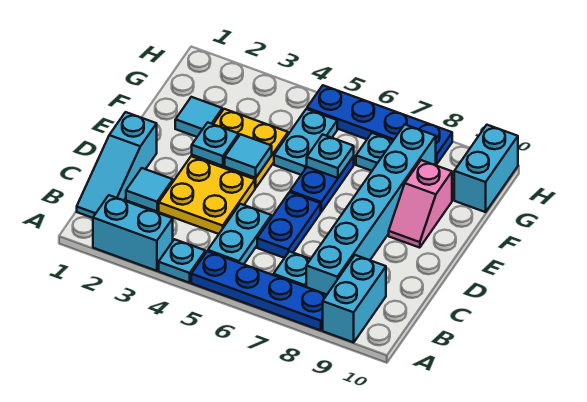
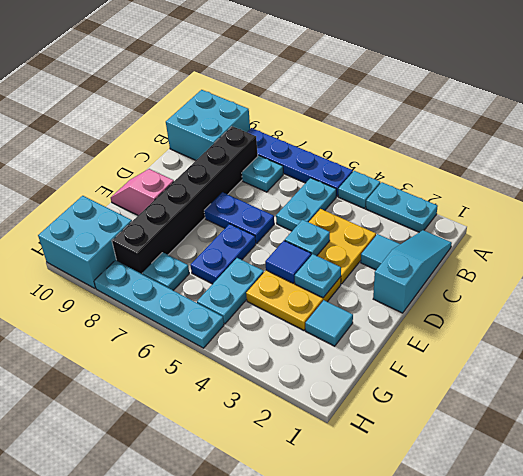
cyan 1x2 brick [93,195,173,271] -> cyan 1x2 plate [366,182,438,232]
cyan 1x2 brick [323,255,386,342] -> cyan 2x2 brick [166,90,250,160]
cyan 1x6 brick [306,125,436,295] -> black 1x6 brick [112,126,258,274]
blue 1x2 plate [257,192,321,258] -> blue 1x2 plate turned to [204,192,274,243]
cyan 1x1 tile [225,134,272,178] -> blue 1x1 tile [265,241,311,283]
pink 1x2 slope [389,160,452,248] -> pink 1x2 slope turned to [111,169,174,215]
cyan 1x1 plate [307,134,354,178] -> cyan 1x1 plate moved to [285,220,330,256]
cyan 1x2 brick [454,125,518,212] -> cyan 2x2 brick [38,196,132,288]
blue 1x4 plate [307,85,452,165] -> cyan 1x4 plate [94,260,224,348]

